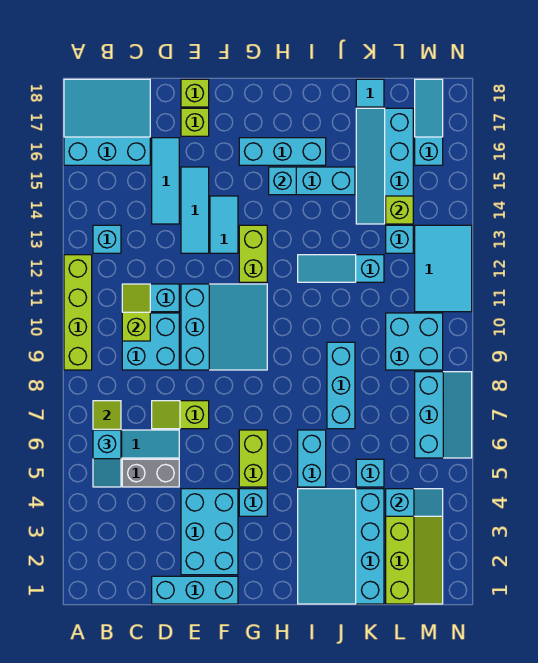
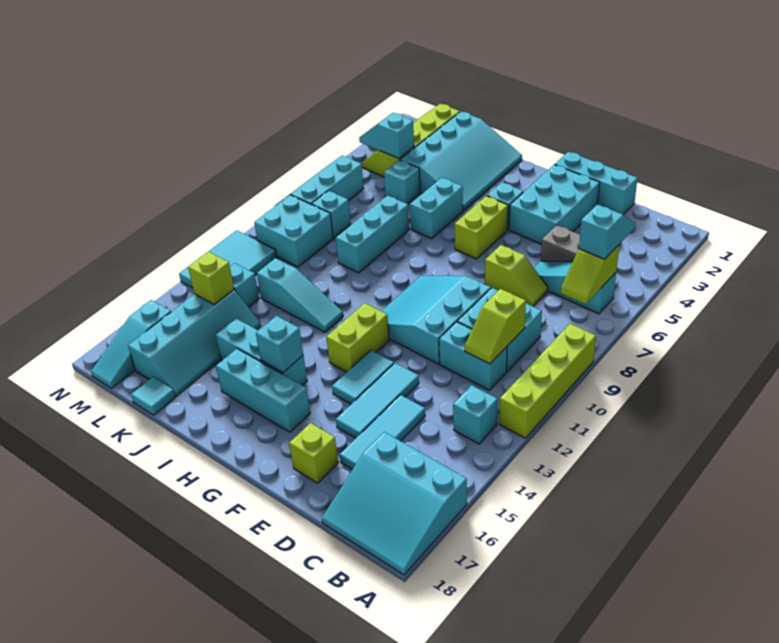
lime 1x1 brick [181,79,209,107] -> none
none -> cyan 1x1 brick [312,191,351,238]

